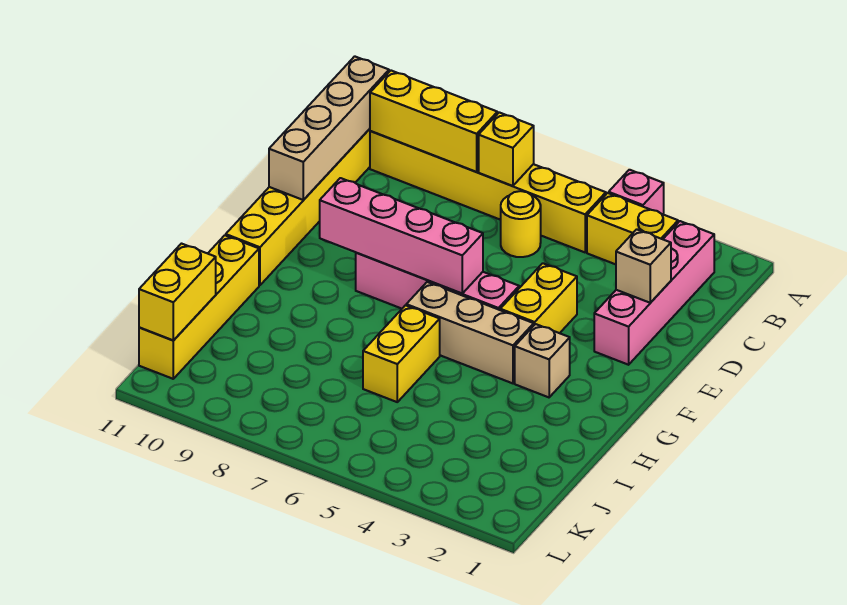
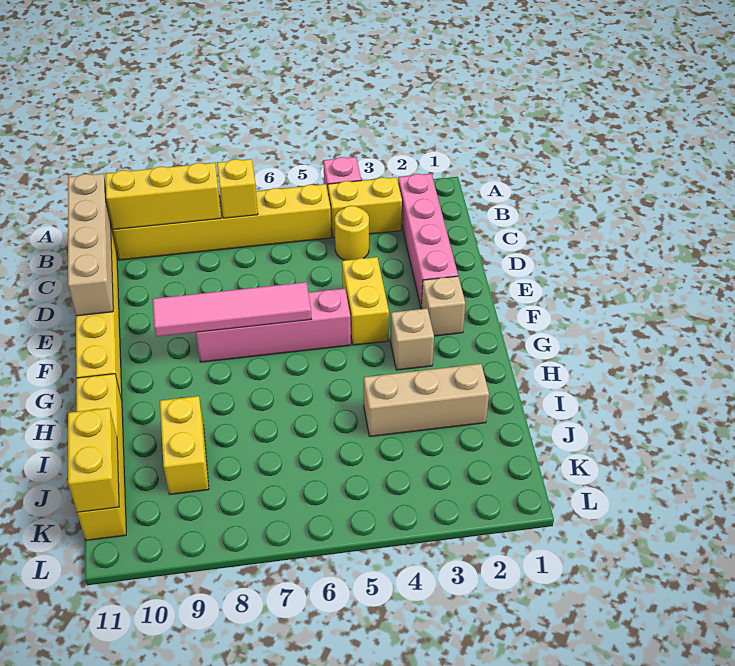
yellow 1x1 round brick [501,191,541,257] -> yellow 1x1 round brick moved to [335,206,369,260]
tan 1x1 brick [616,229,671,303] -> tan 1x1 brick moved to [421,276,465,336]
pink 1x4 brick [320,178,483,293] -> pink 1x4 tile [153,282,311,337]
tan 1x3 brick [406,282,534,383] -> tan 1x3 brick moved to [364,364,489,437]
yellow 1x2 brick [363,305,440,402] -> yellow 1x2 brick moved to [160,396,209,494]

